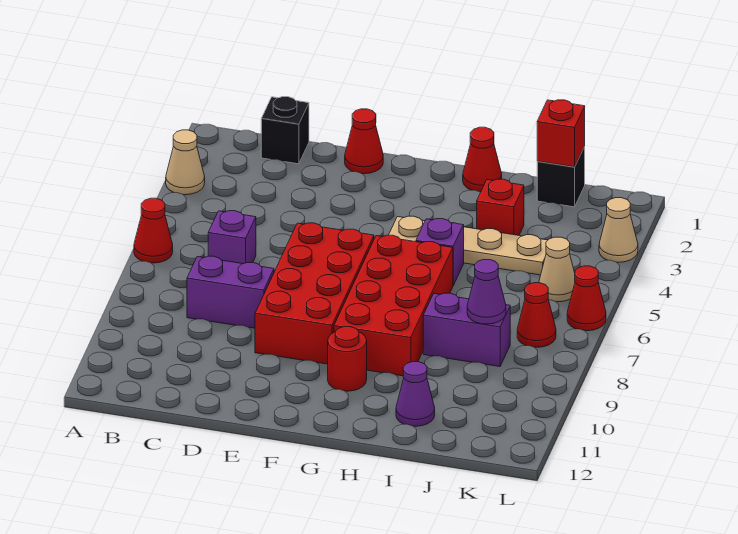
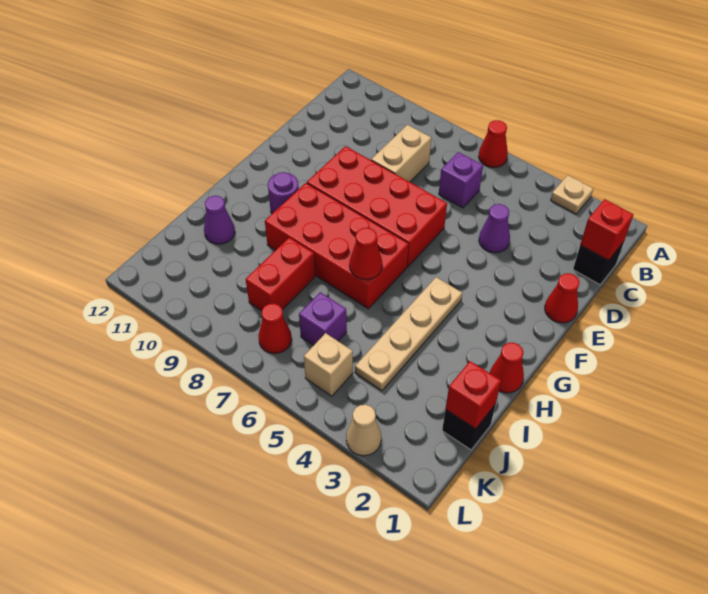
tan 1x1 cone [166,130,205,195] -> tan 1x1 plate [551,175,593,214]
purple 1x2 brick [187,256,274,328] -> tan 1x2 brick [371,125,431,182]
red 1x1 round brick [328,327,367,391] -> purple 1x1 round brick [268,172,299,214]
purple 1x1 brick [416,219,464,285] -> purple 1x1 brick moved to [299,292,347,345]
red 1x1 brick [477,179,524,235] -> red 1x1 brick moved to [580,199,634,260]
purple 1x2 brick [423,293,510,367] -> red 1x2 brick [246,238,315,311]
purple 1x1 cone [467,260,506,324] -> purple 1x1 cone moved to [479,204,510,253]
tan 1x1 cone [539,237,575,302] -> tan 1x1 brick [304,333,353,396]
red 1x1 cone [567,266,606,331] -> red 1x1 cone moved to [349,228,382,280]

